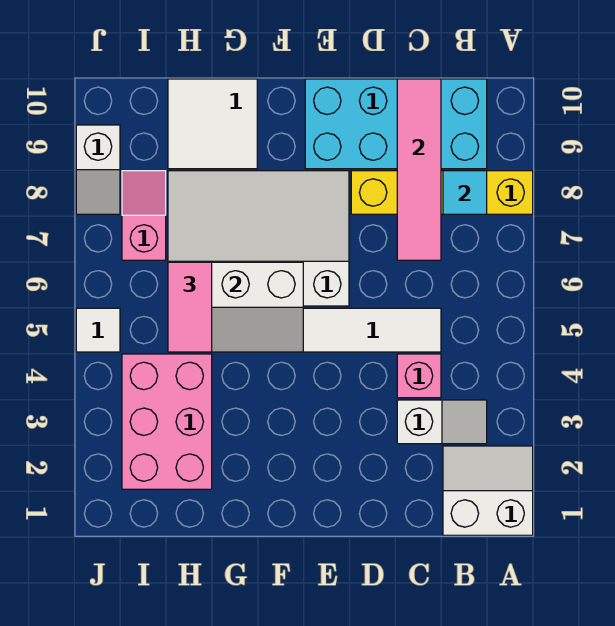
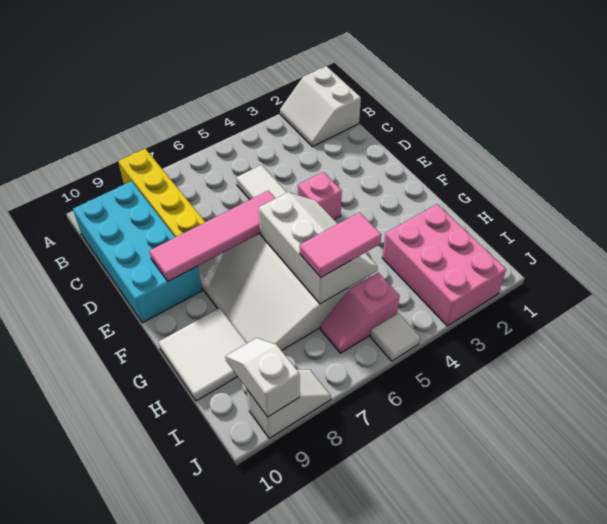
white 1x2 slope [397,400,487,444] -> white 1x2 slope moved to [225,338,300,417]
cyan 1x1 tile [443,171,487,214] -> none
pink 1x1 brick [397,354,441,398] -> pink 1x1 brick moved to [298,172,342,220]
pink 1x4 tile [397,79,441,260] -> pink 1x4 tile moved to [149,191,275,281]
pink 2x3 brick [122,354,212,489] -> pink 2x3 brick turned to [382,204,506,326]
pink 1x2 slope [122,171,166,260] -> pink 1x2 slope moved to [320,273,400,353]

